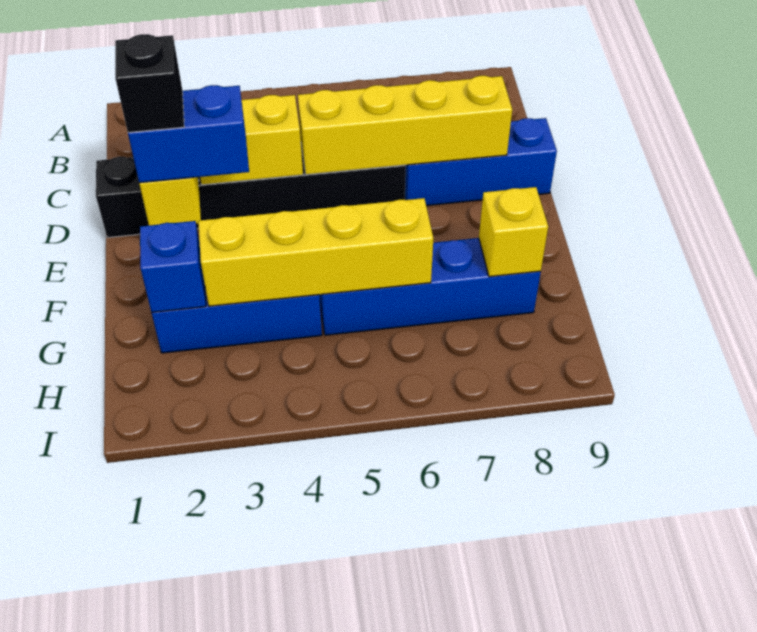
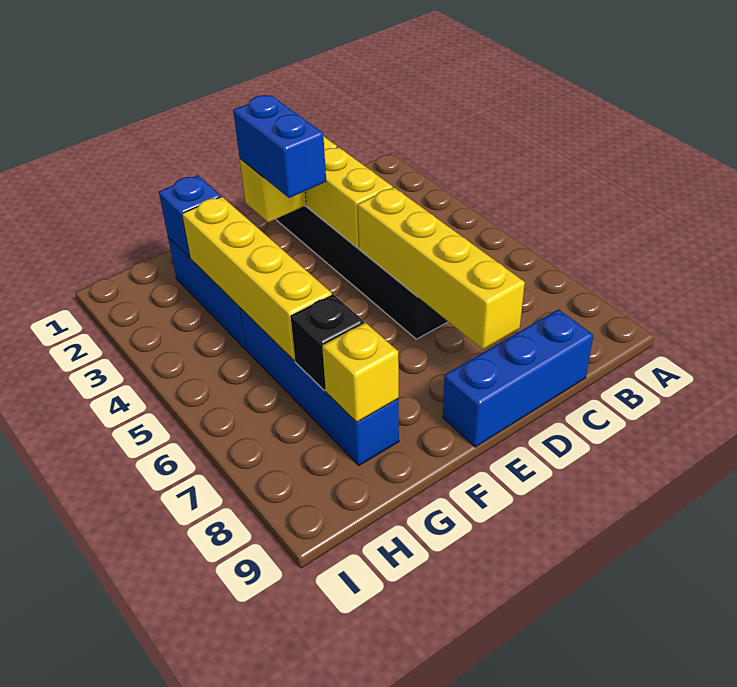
blue 1x3 brick [405,118,557,206] -> blue 1x3 brick turned to [443,309,593,447]
black 1x1 brick [115,34,184,132] -> black 1x1 brick moved to [291,294,364,390]

